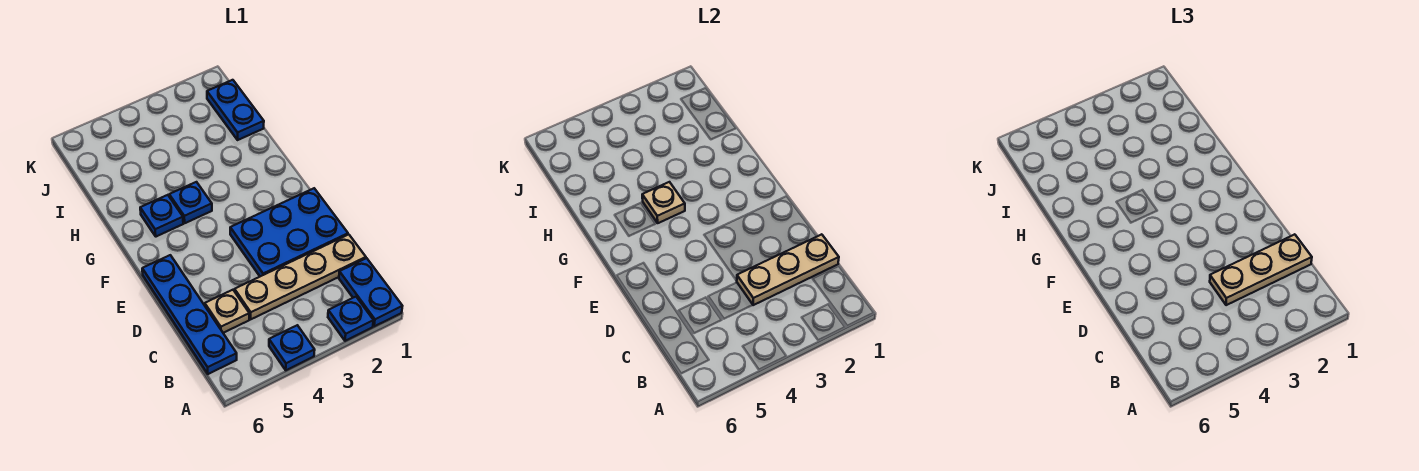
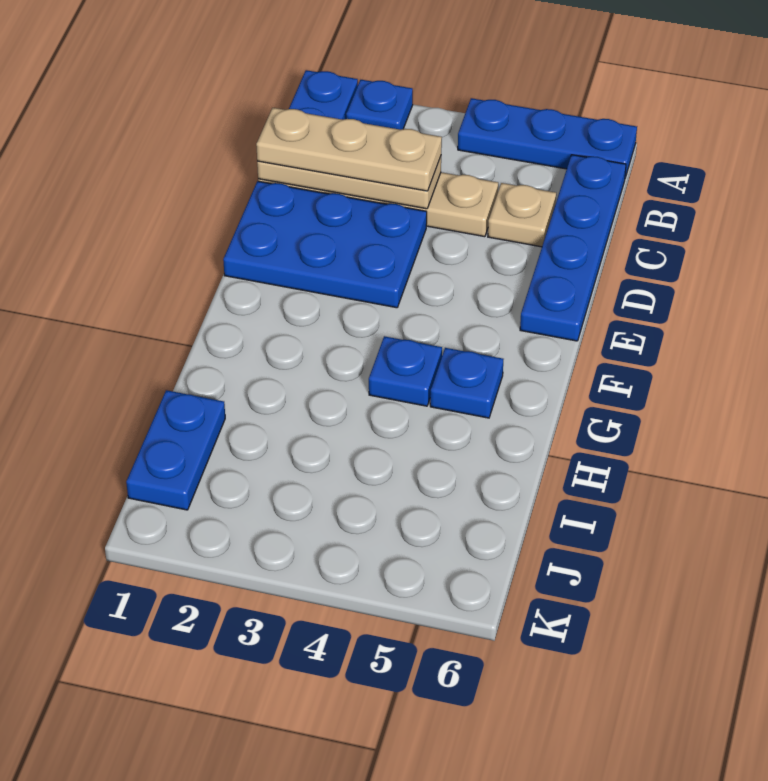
blue 1x1 plate [269,325,315,370] -> blue 1x3 plate [458,98,637,178]
tan 1x1 plate [642,182,685,223] -> none

